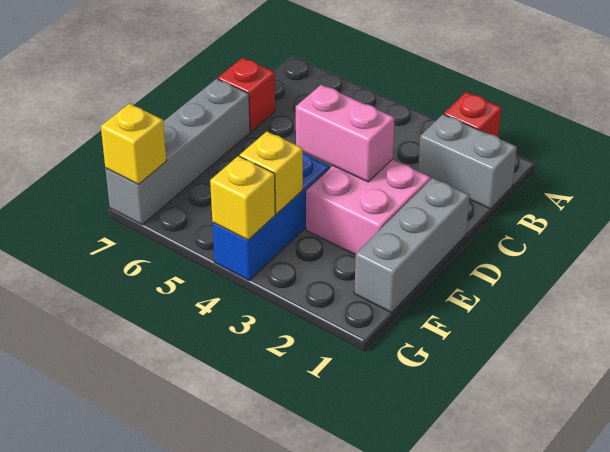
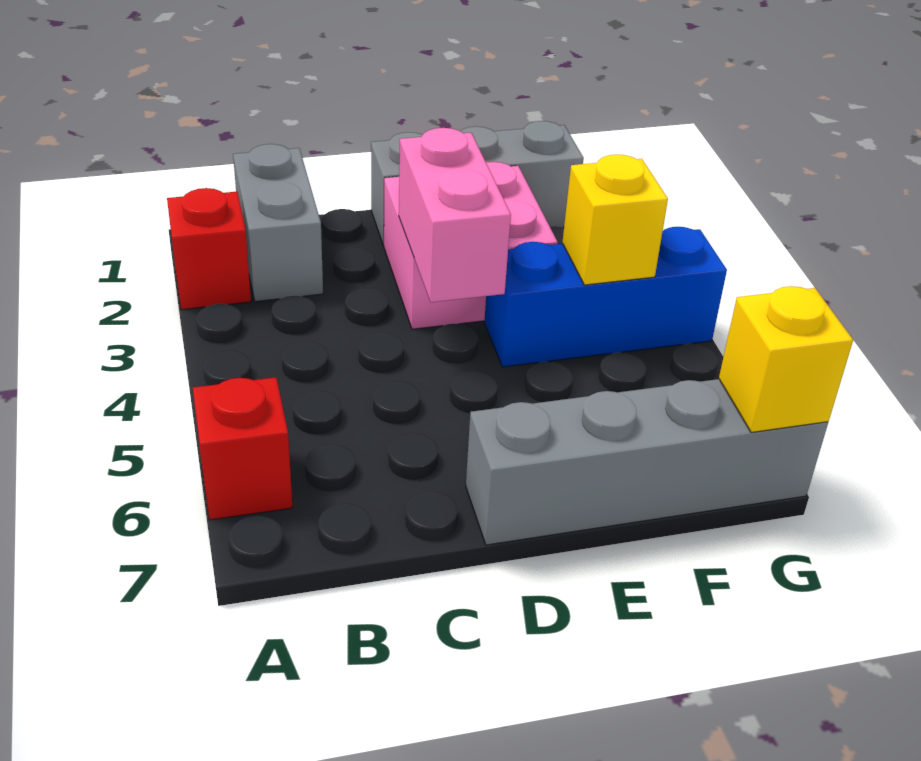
red 1x1 brick [218,58,275,132] -> red 1x1 brick moved to [193,377,293,520]
yellow 1x1 brick [210,156,275,240] -> none

